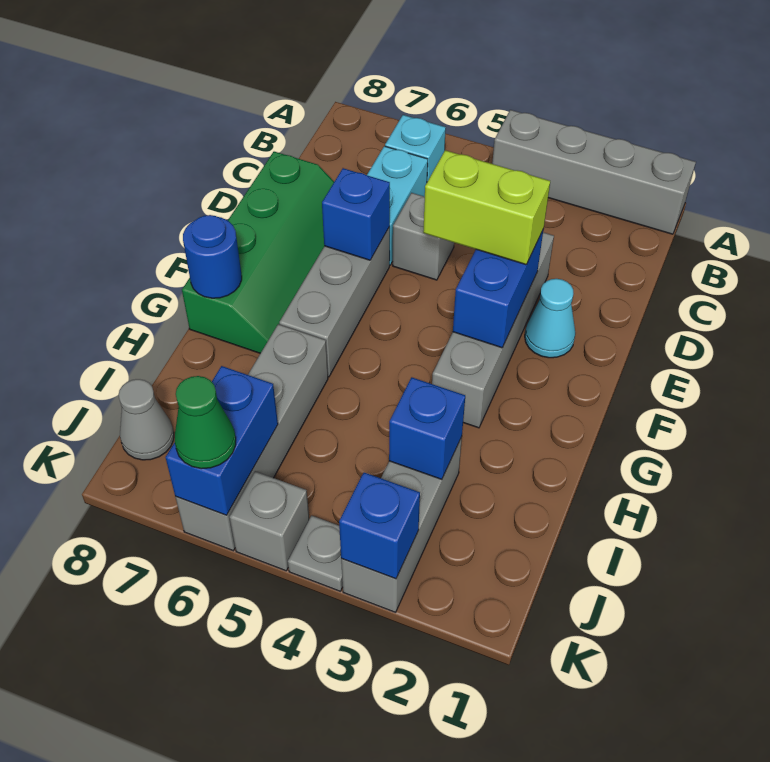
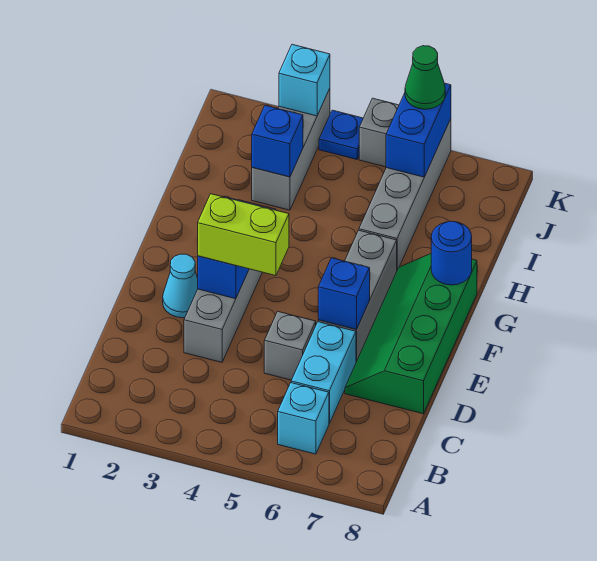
grey 1x4 brick [492,110,696,234] -> none
grey 1x1 cone [119,379,174,460] -> none
blue 1x1 brick [339,473,420,579] -> cyan 1x1 brick [279,45,330,116]
grey 1x1 plate [288,515,343,591] -> blue 1x1 plate [319,110,363,159]

